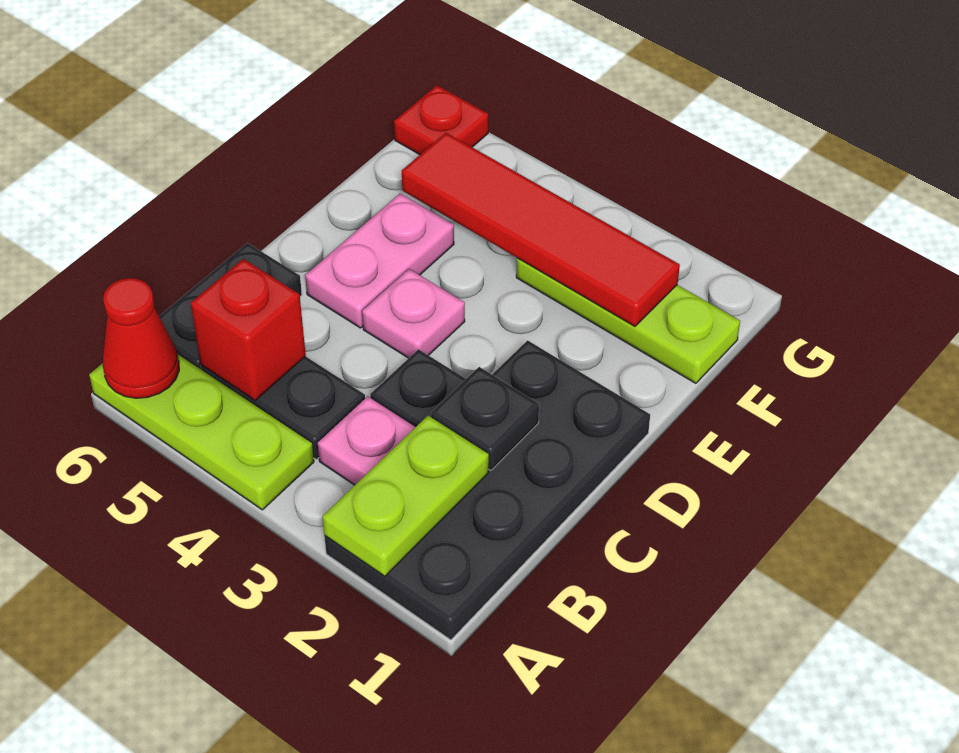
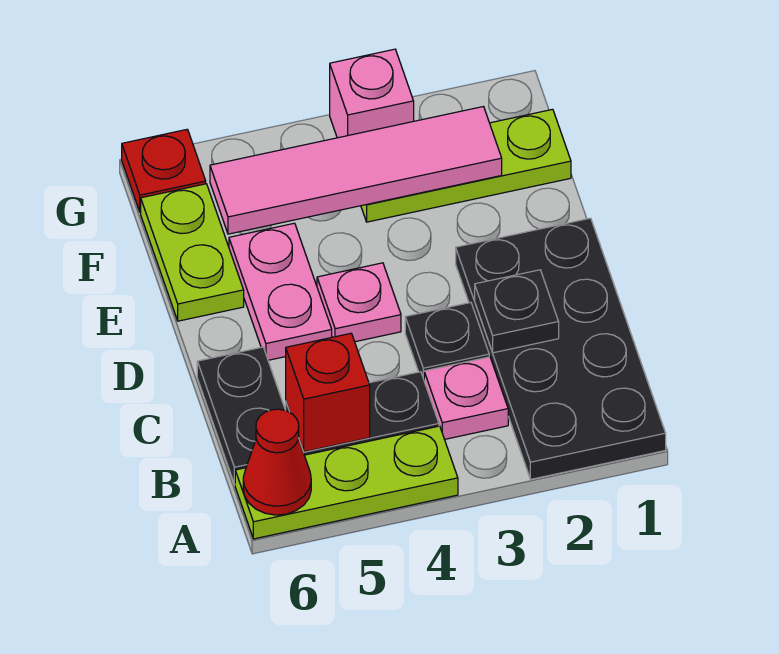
lime 1x2 plate [322,416,489,576] -> lime 1x2 plate moved to [141,184,244,321]
red 1x4 tile [402,133,680,326] -> pink 1x4 tile [210,107,502,234]
none -> pink 1x1 brick [330,49,414,138]

